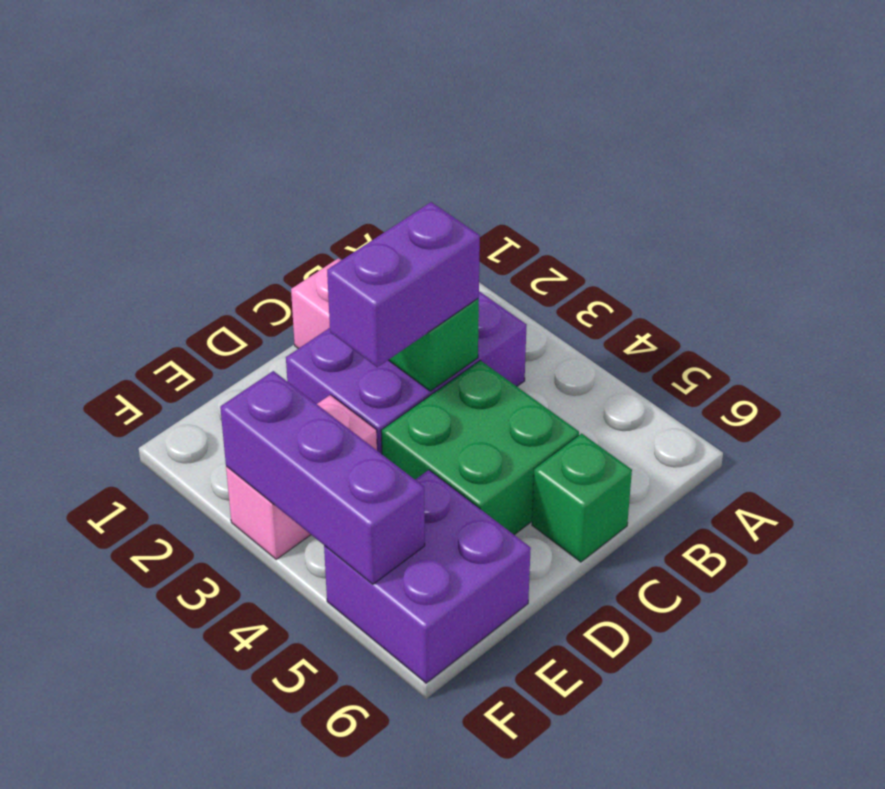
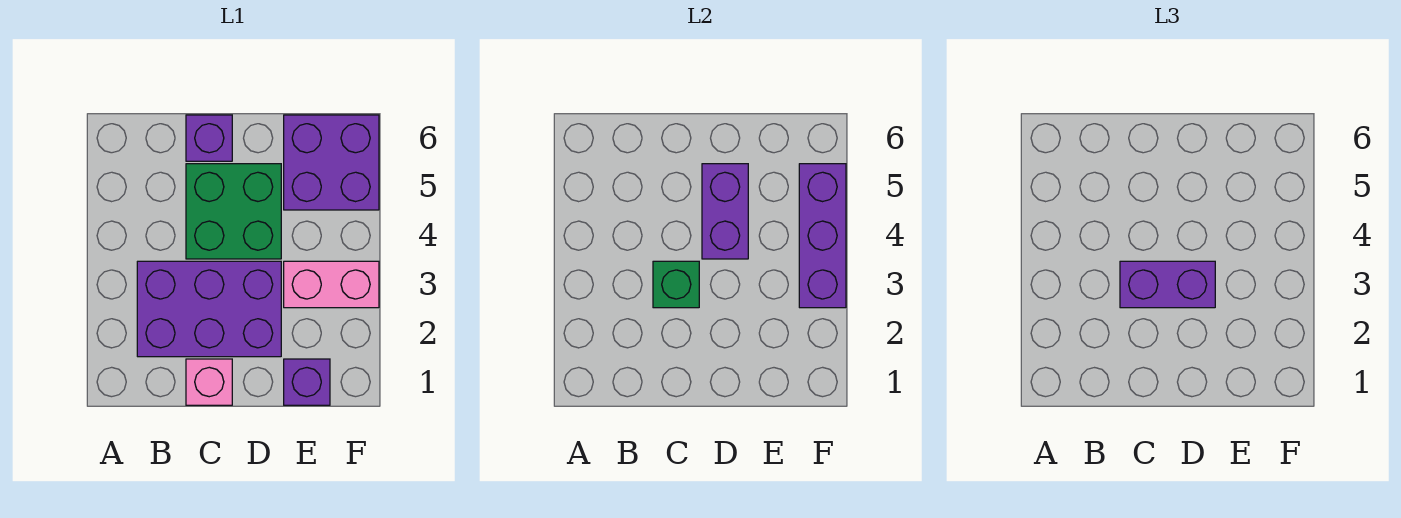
green 1x1 brick [532,433,632,562] -> purple 1x1 brick [186,115,232,161]
none -> purple 1x2 brick [702,164,748,259]
none -> purple 1x1 brick [284,359,330,405]

